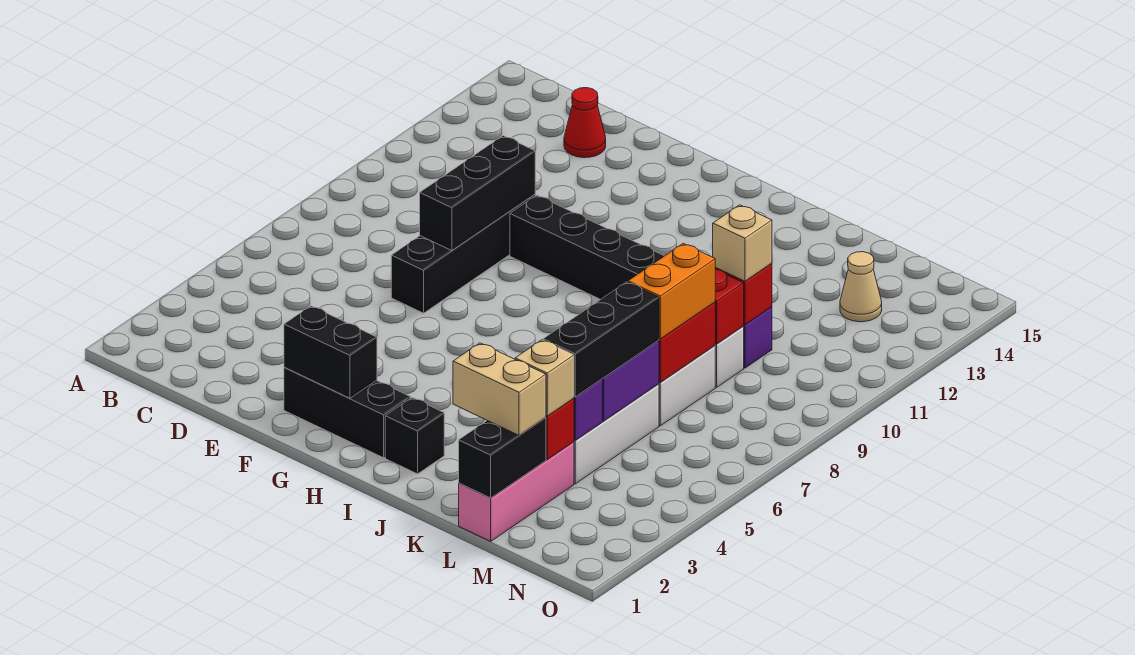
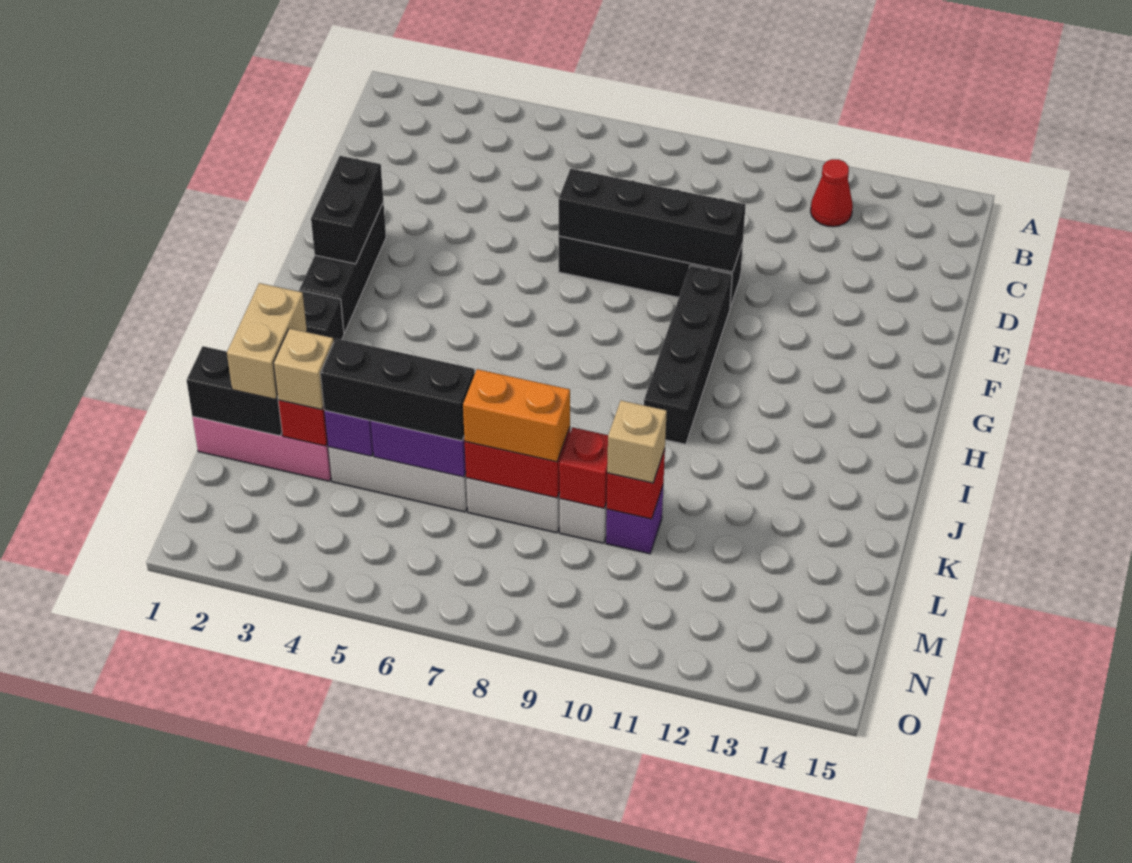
red 1x1 cone [564,88,606,158] -> red 1x1 cone moved to [811,159,853,227]
black 1x3 brick [420,136,535,251] -> black 1x4 brick [559,169,746,272]
tan 1x1 cone [840,252,882,322] -> none

